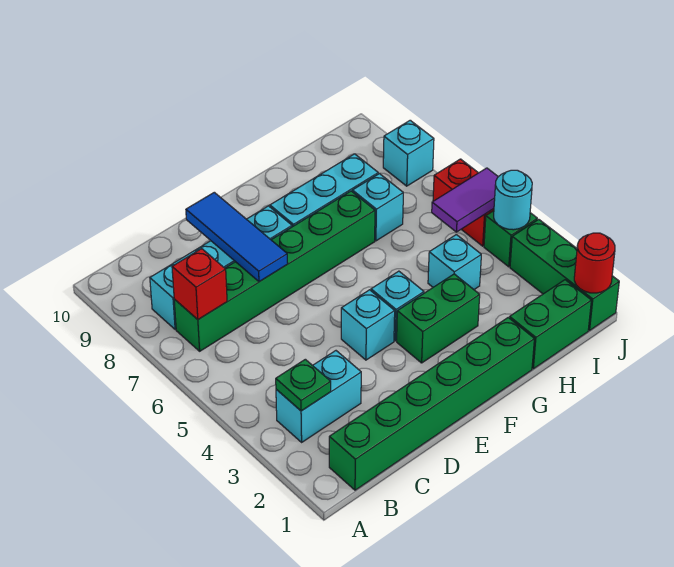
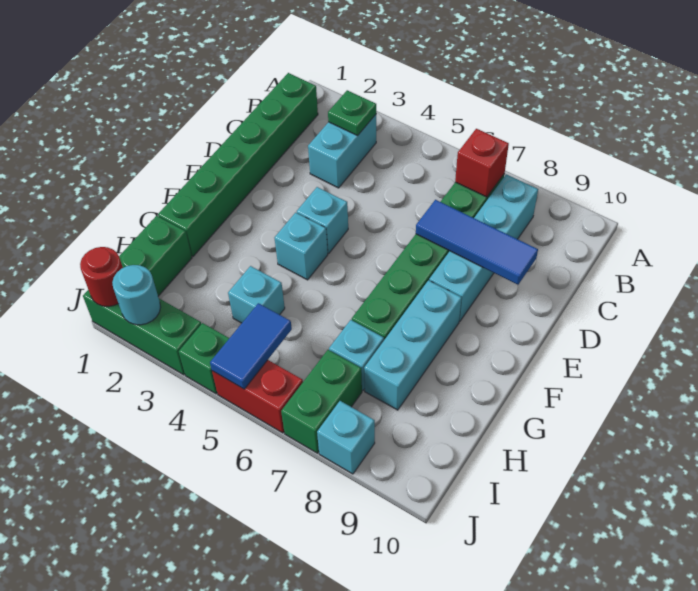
green 1x2 brick [397,274,480,363] -> green 1x2 brick moved to [281,350,362,453]
purple 1x2 tile [432,168,498,232] -> blue 1x2 tile [210,303,292,389]
cyan 1x1 round brick [494,170,532,230] -> cyan 1x1 round brick moved to [112,265,161,325]

